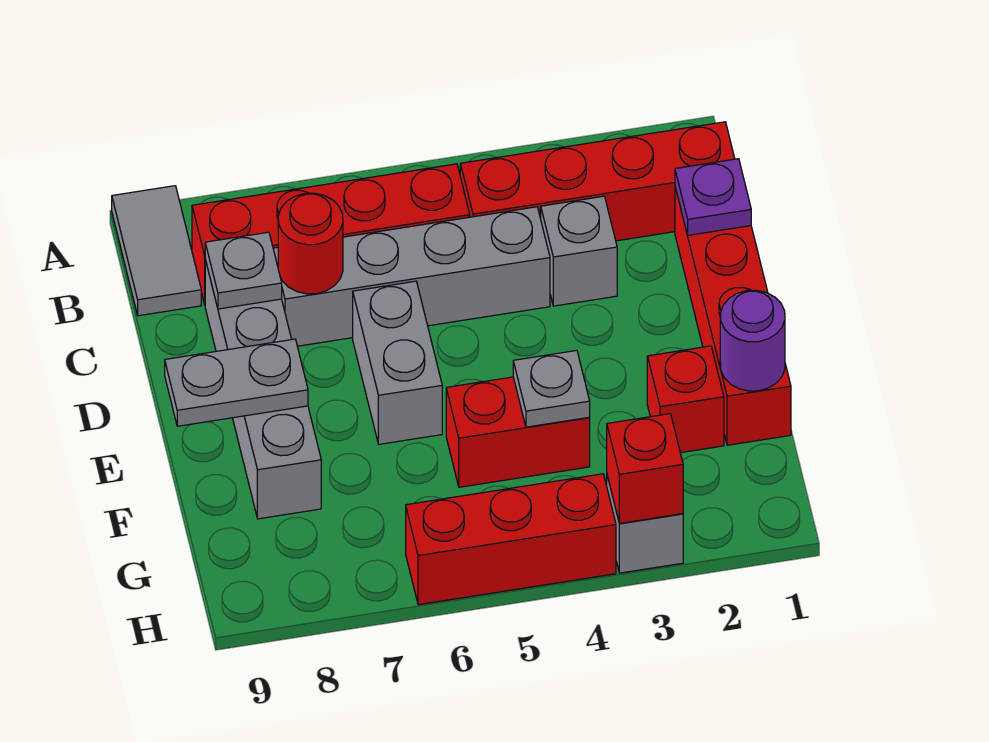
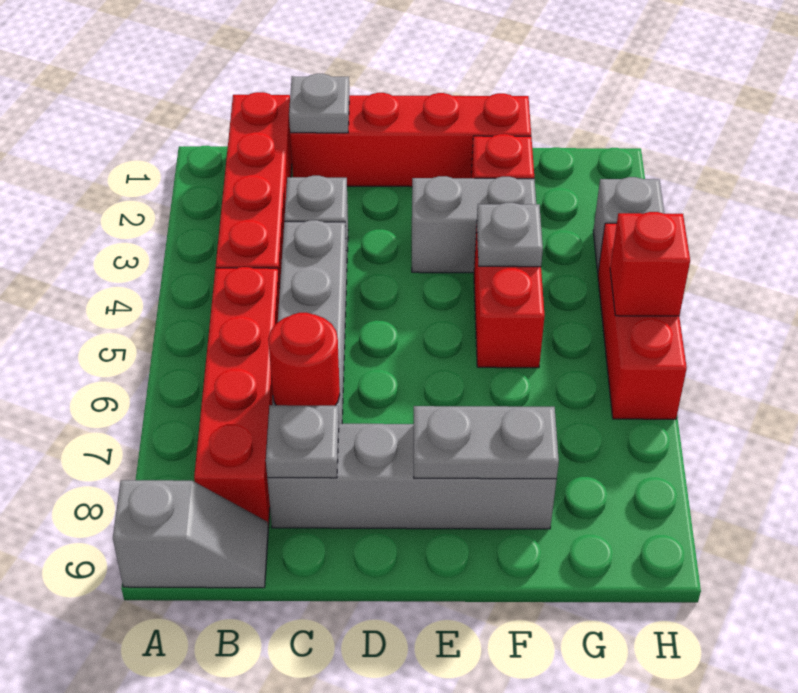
grey 1x2 tile [112,186,201,316] -> grey 1x2 slope [113,480,268,588]
purple 1x1 plate [675,159,751,235] -> grey 1x1 plate [289,74,349,133]
grey 1x2 brick [353,281,442,444] -> grey 1x2 brick moved to [412,176,536,273]
grey 1x2 plate [165,339,308,426] -> grey 1x2 plate turned to [414,406,559,479]
purple 1x1 round brick [720,290,785,391] -> none
red 1x1 brick [607,414,683,524] -> red 1x1 brick moved to [610,212,690,316]

